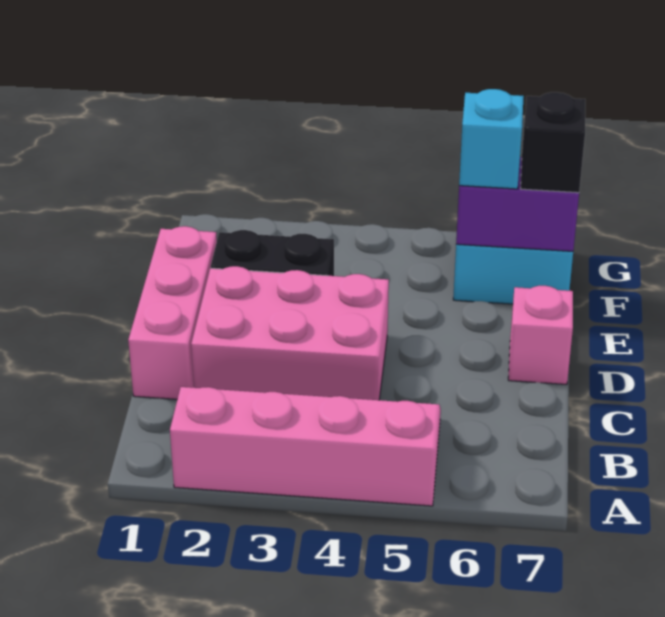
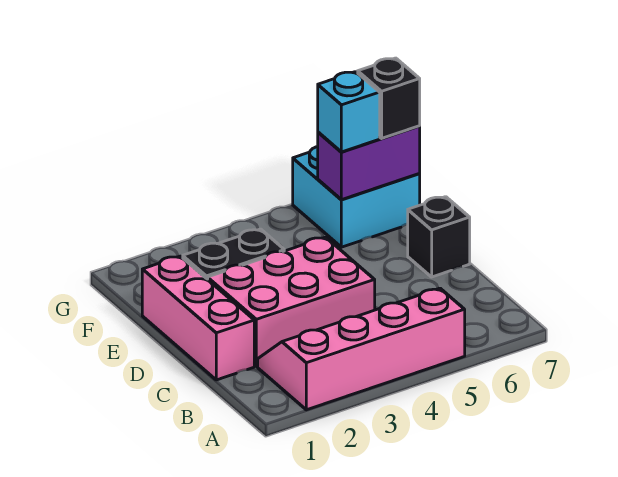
pink 1x1 brick [508,286,573,385] -> black 1x1 brick [408,197,470,277]

